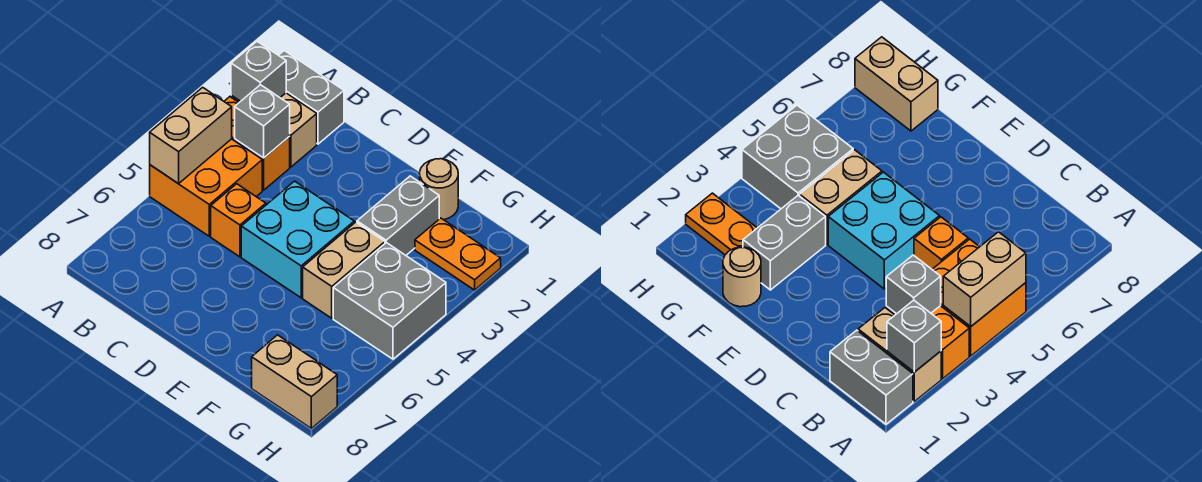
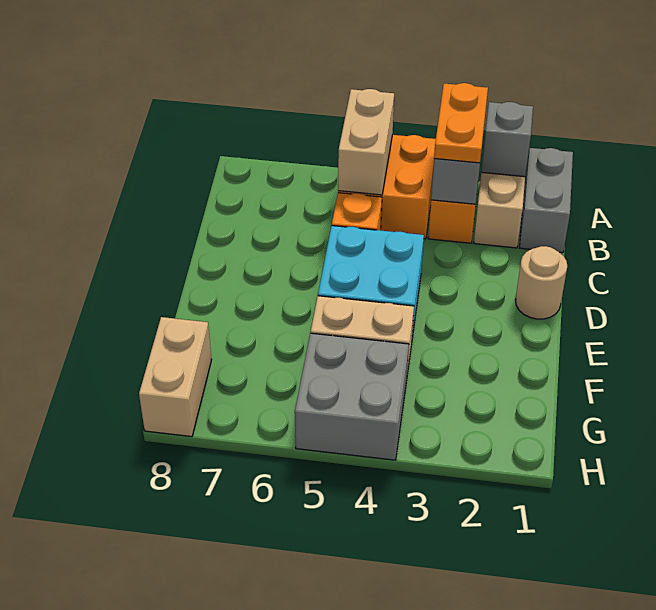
tan 1x2 brick [150,87,232,184] -> tan 1x2 brick turned to [338,89,394,195]
tan 1x1 round brick [420,159,458,220] -> tan 1x1 round brick moved to [515,246,567,319]
grey 1x2 brick [357,176,439,255] -> none
orange 1x2 plate [415,218,501,290] -> orange 1x2 plate moved to [434,83,488,163]

